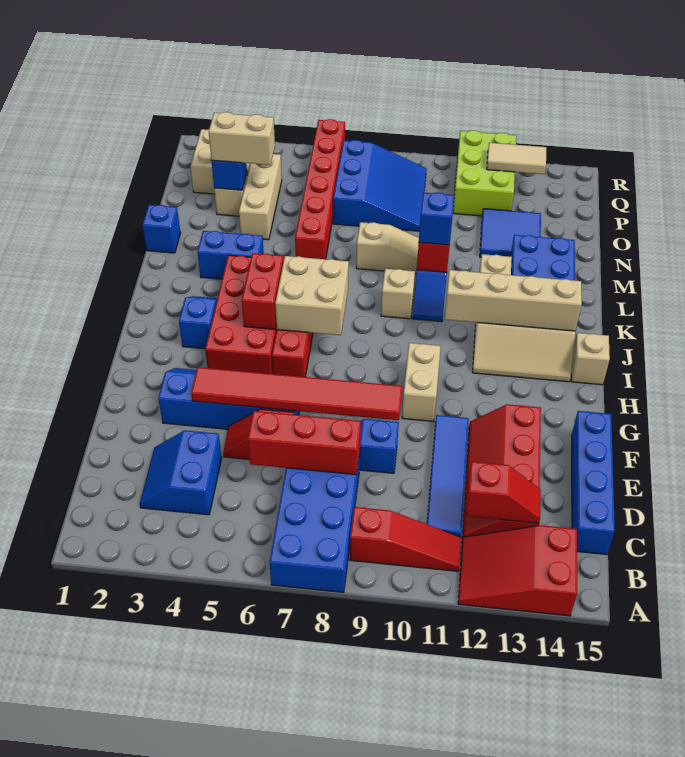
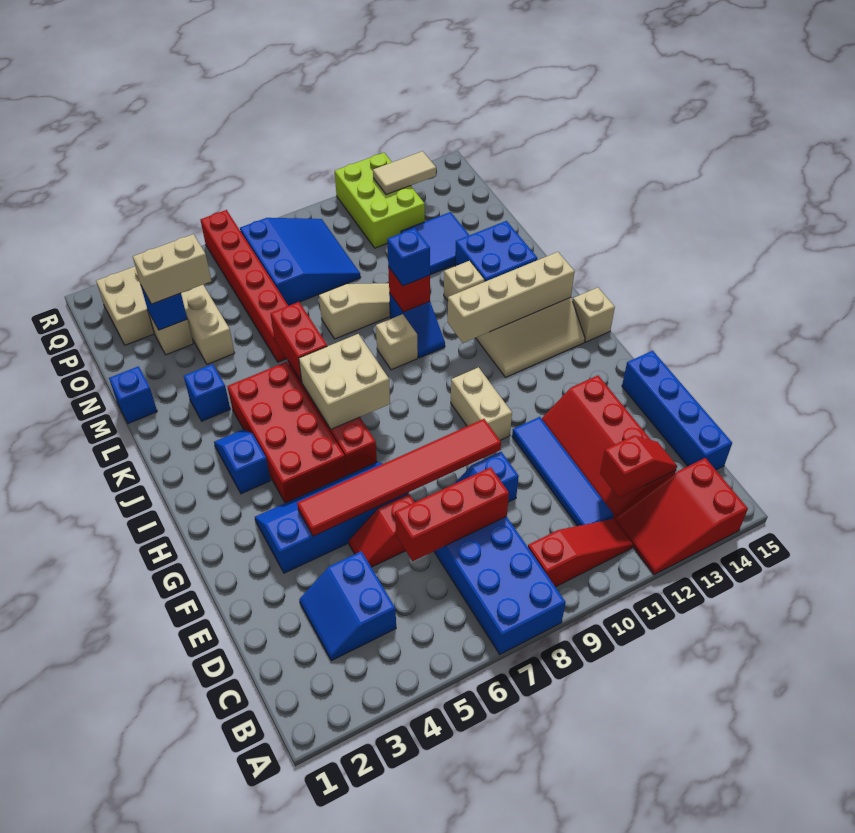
red 1x2 brick [242,253,283,329] -> red 1x2 brick moved to [270,302,327,382]
blue 1x2 brick [197,231,264,279] -> blue 1x1 brick [184,364,230,421]

